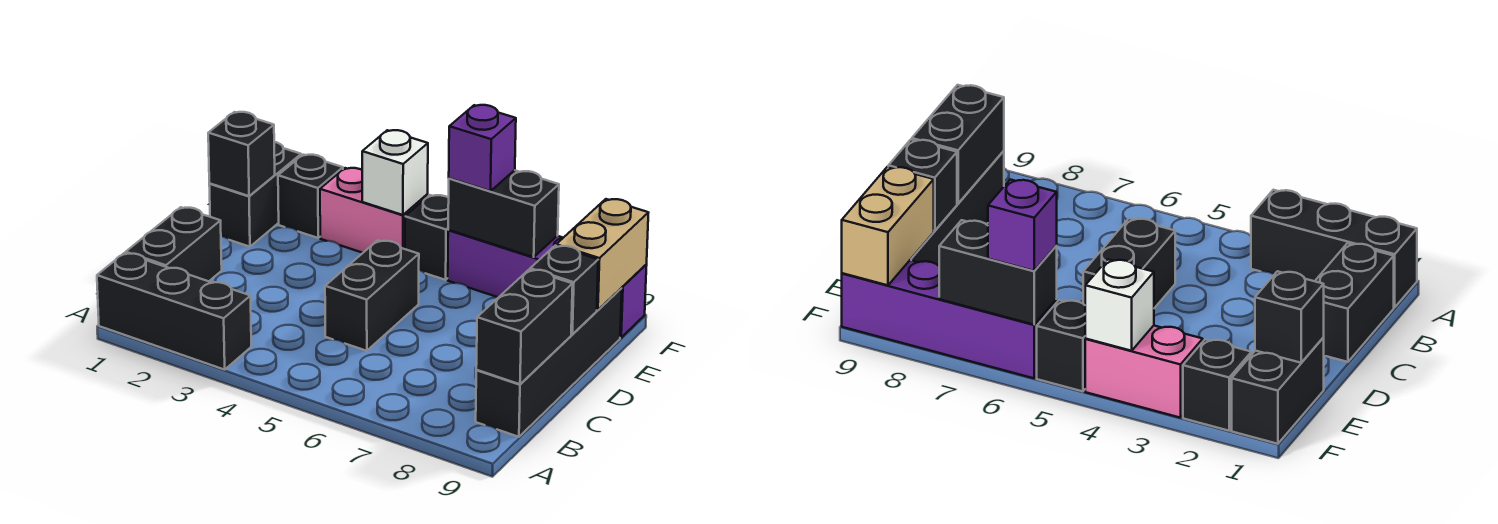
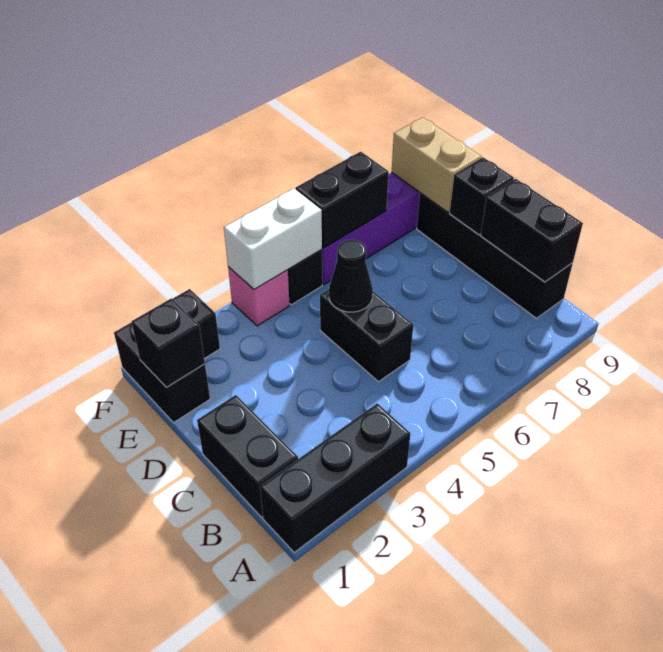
none -> black 1x1 cone [329,240,373,312]
pink 1x2 brick [320,168,428,253] -> pink 1x1 brick [228,267,290,326]
white 1x1 brick [362,130,428,215] -> white 1x2 brick [224,189,322,289]
purple 1x1 brick [449,105,516,191] -> none

